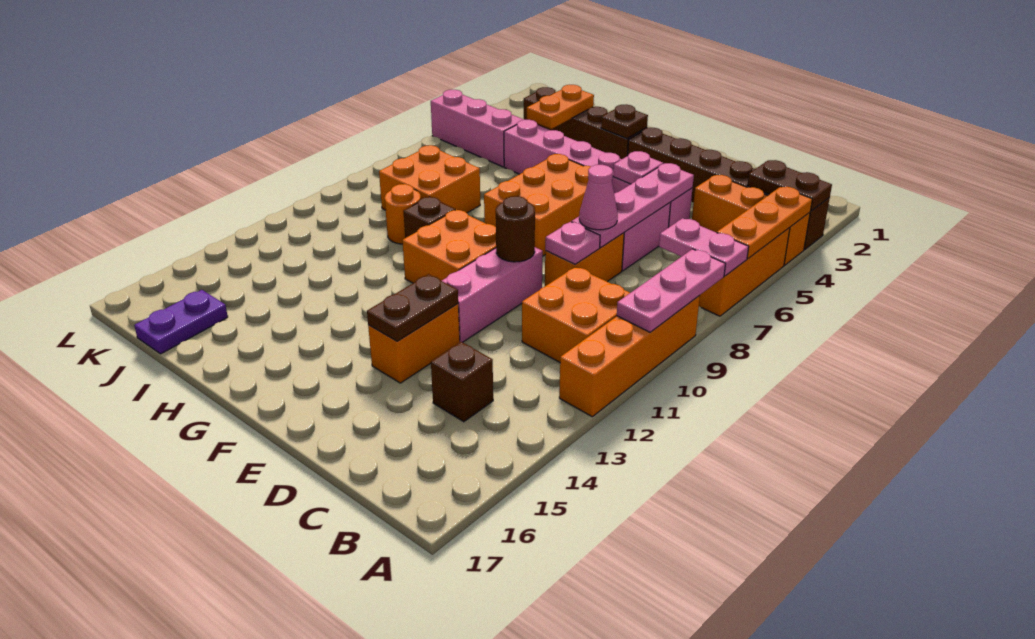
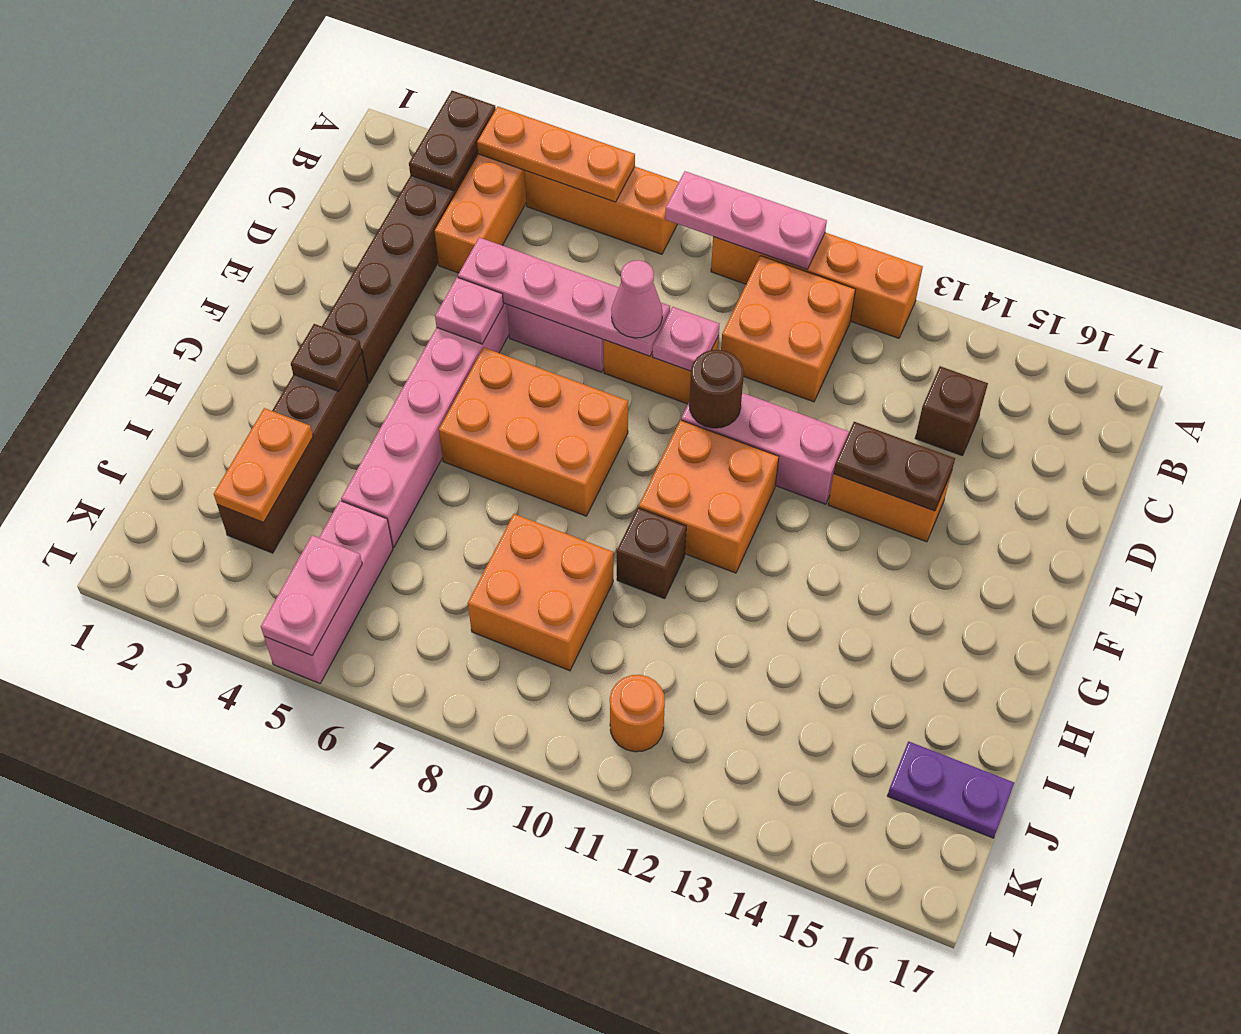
pink 1x2 plate [659,218,749,276] -> pink 1x2 plate moved to [261,535,362,655]
orange 1x2 plate [527,85,594,129] -> orange 1x2 plate turned to [214,408,313,523]
orange 1x1 round brick [385,184,421,244] -> orange 1x1 round brick moved to [610,675,665,752]

